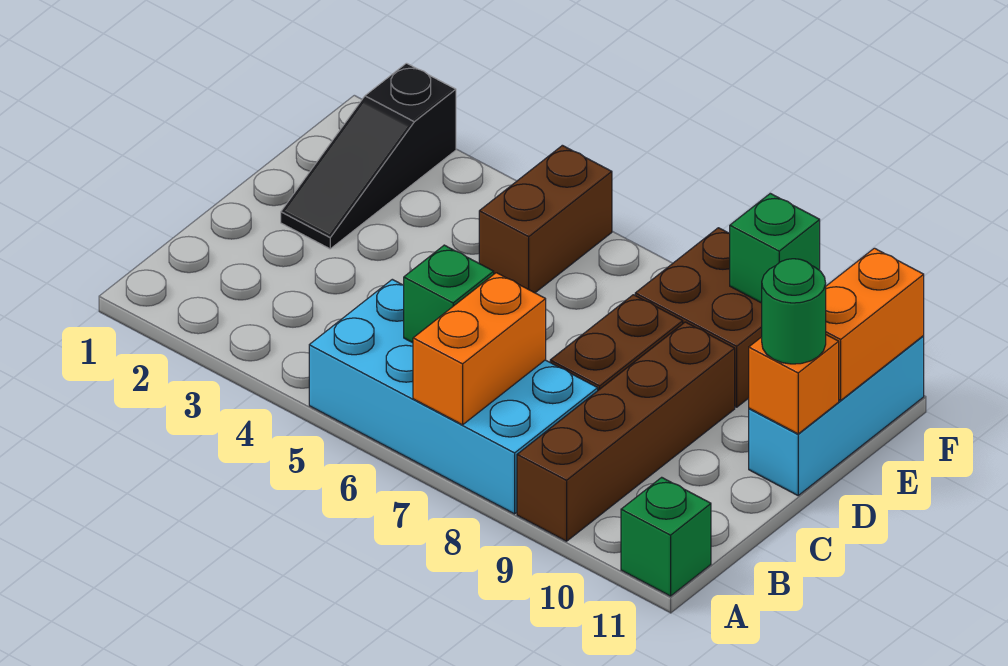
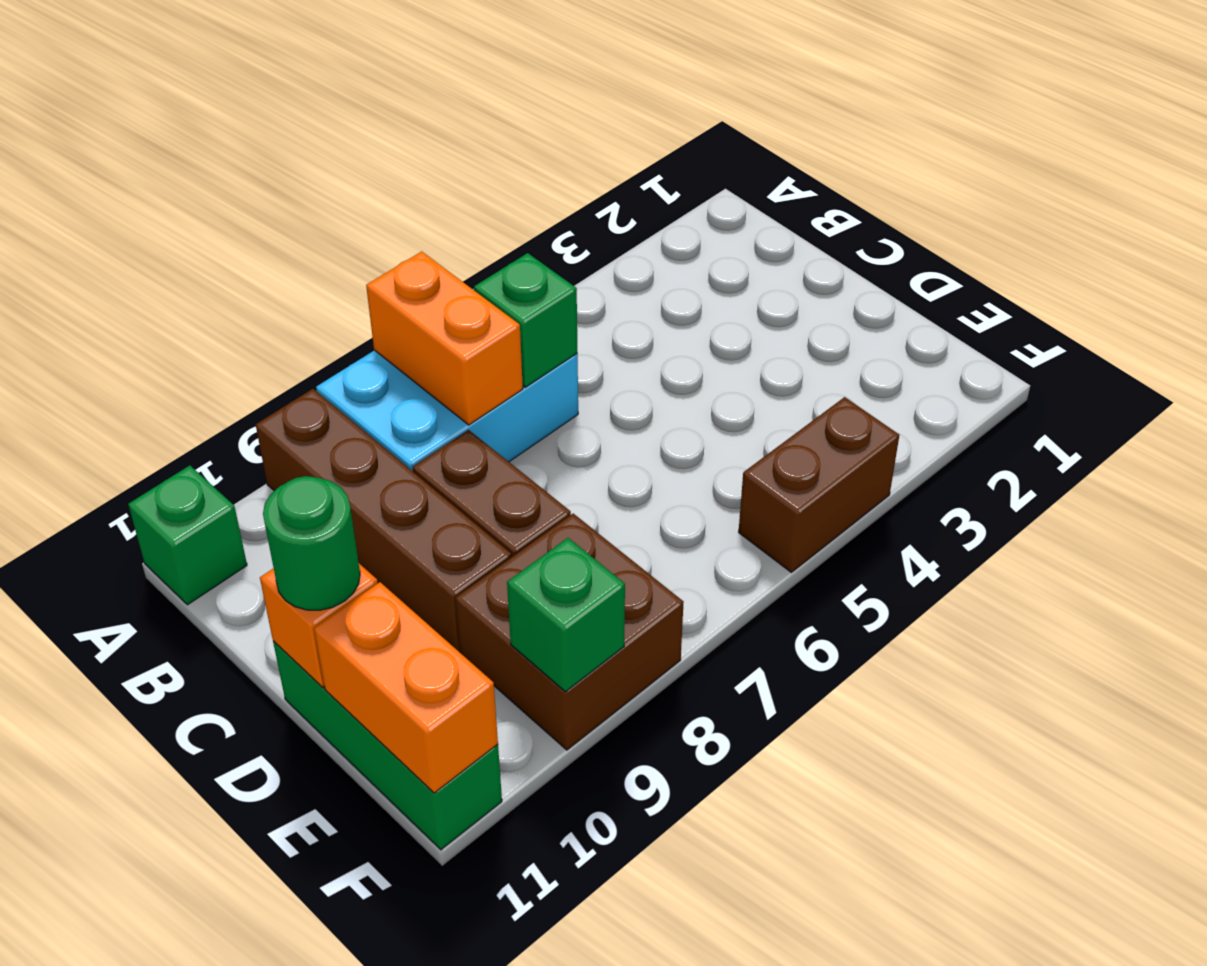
cyan 2x4 brick [309,279,598,514] -> cyan 2x3 brick [316,289,578,471]
black 1x3 slope [281,63,456,249] -> none
cyan 1x3 brick [749,336,924,495] -> green 1x3 brick [273,641,502,850]
brown 1x2 brick [479,145,612,293] -> brown 1x2 brick turned to [739,397,899,572]

